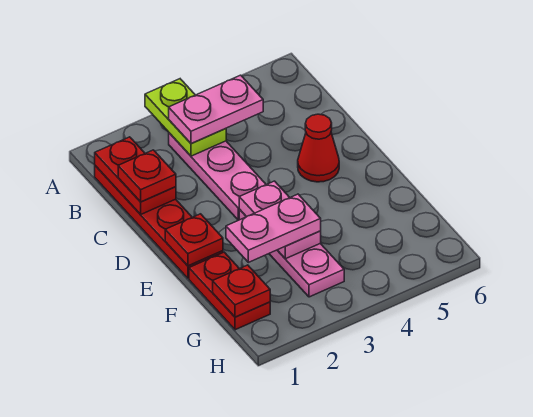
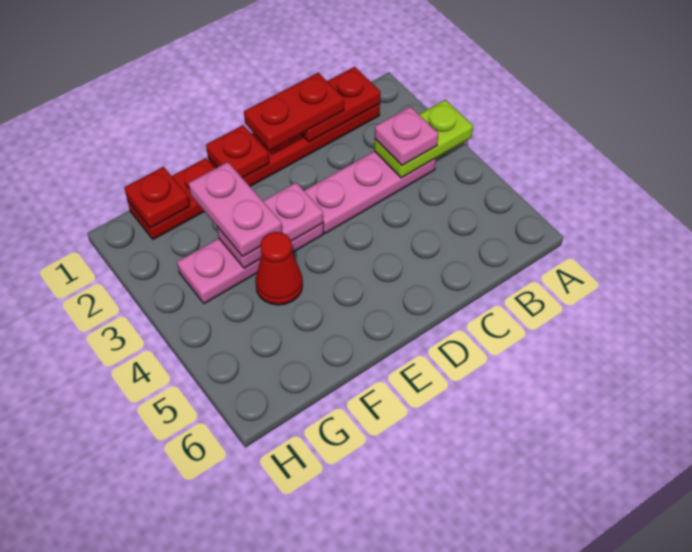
pink 1x2 plate [169,75,263,144] -> pink 1x1 plate [375,107,438,166]
red 1x1 plate [118,150,176,202] -> red 1x2 plate [244,73,344,150]
red 1x1 cone [298,114,339,182] -> red 1x1 cone moved to [255,232,303,305]

